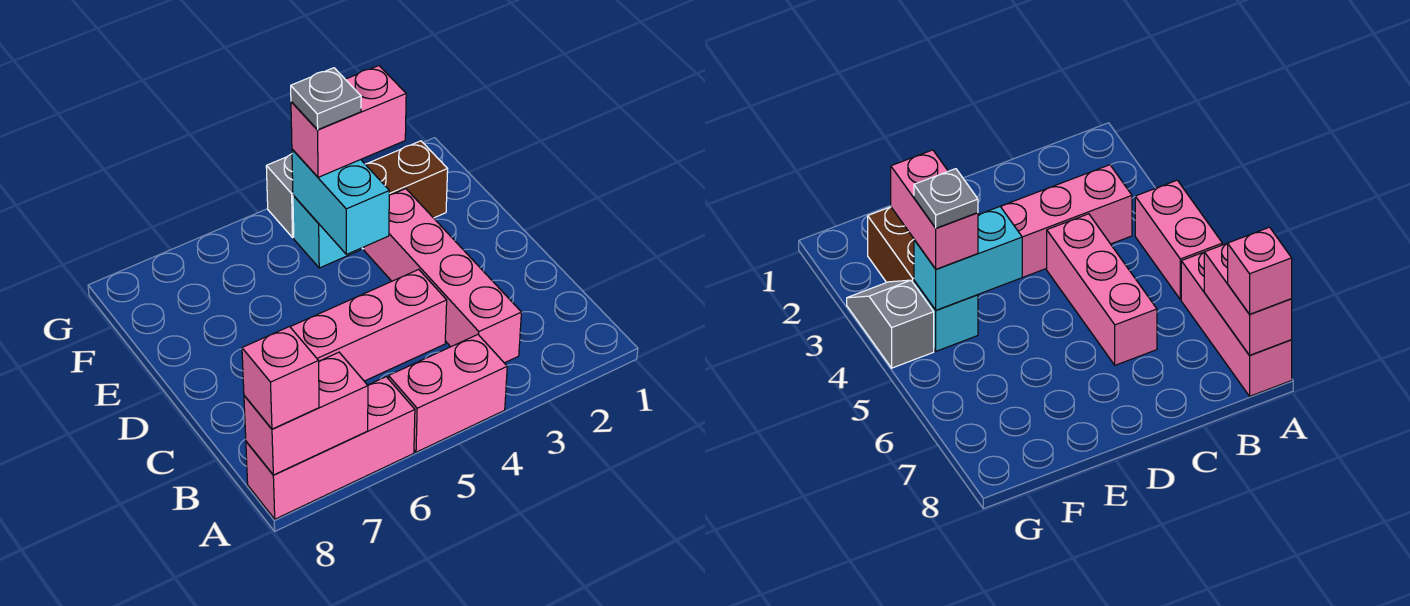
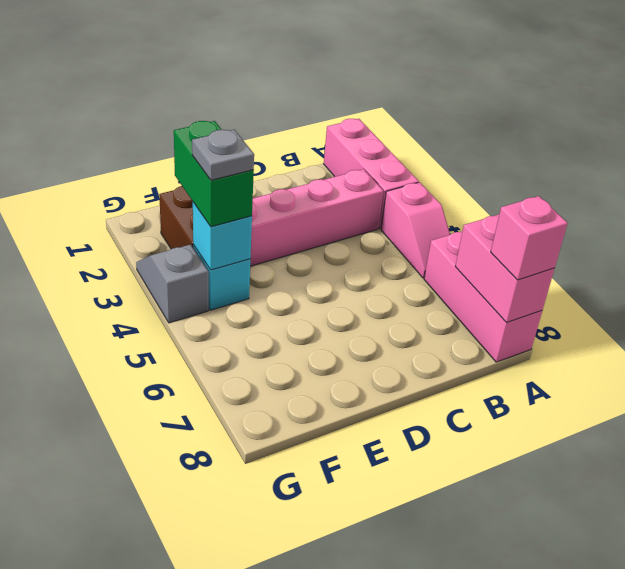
pink 1x2 brick [389,335,507,452] -> pink 1x2 slope [381,182,450,278]
pink 1x3 brick [291,270,447,381] -> pink 1x3 brick moved to [324,119,419,229]
cyan 1x2 brick [292,149,389,254] -> cyan 1x1 brick [193,202,252,270]
pink 1x2 brick [291,66,406,177] -> green 1x2 brick [174,121,254,227]

